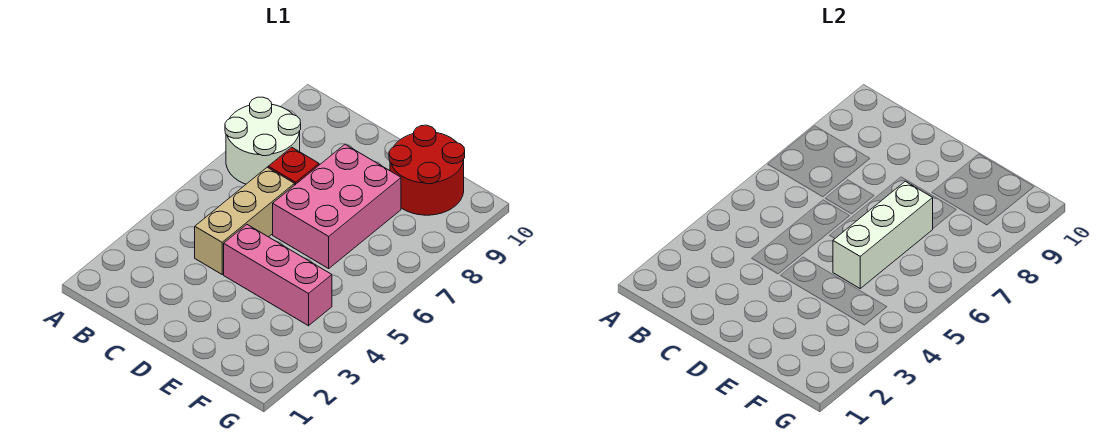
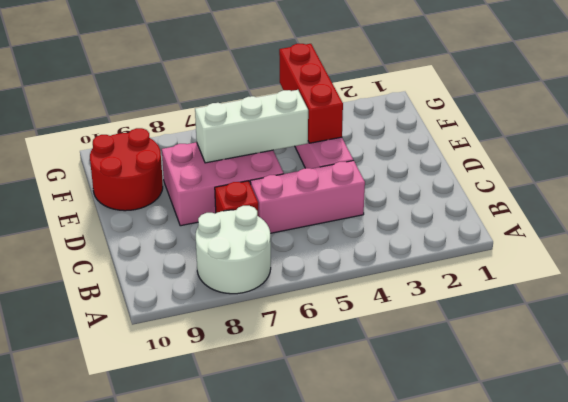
tan 1x3 brick [195,167,295,274] -> pink 1x3 brick [250,161,365,233]
none -> red 1x3 brick [279,44,343,143]

